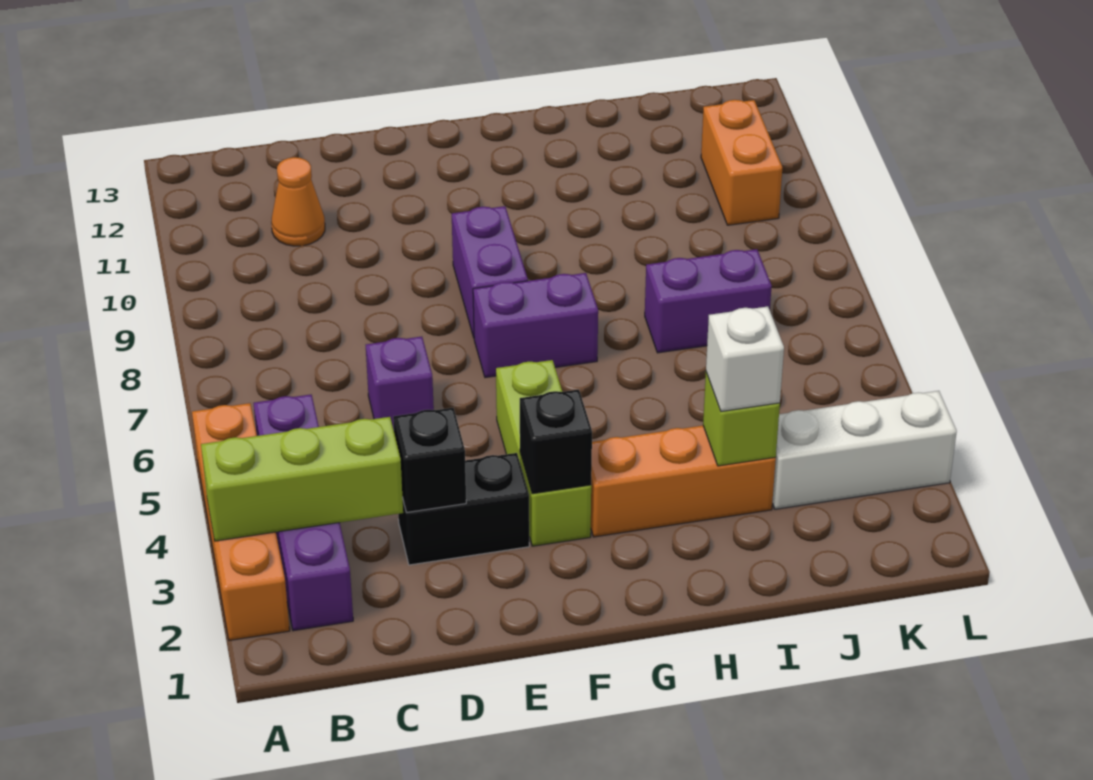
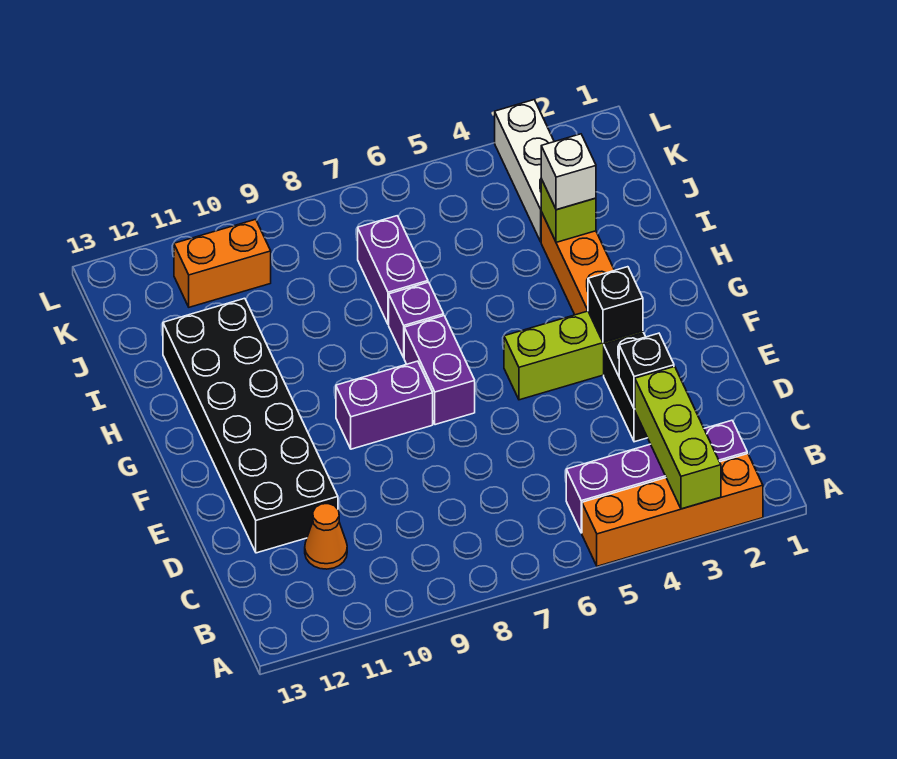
purple 1x1 brick [366,337,434,430] -> purple 1x1 brick moved to [389,282,444,358]
none -> black 2x6 brick [163,298,338,553]

